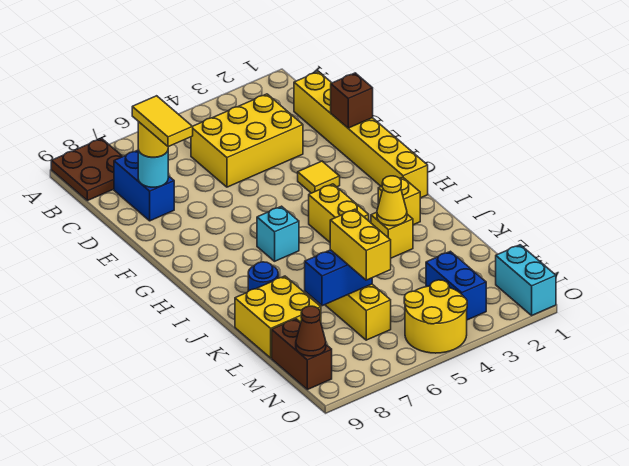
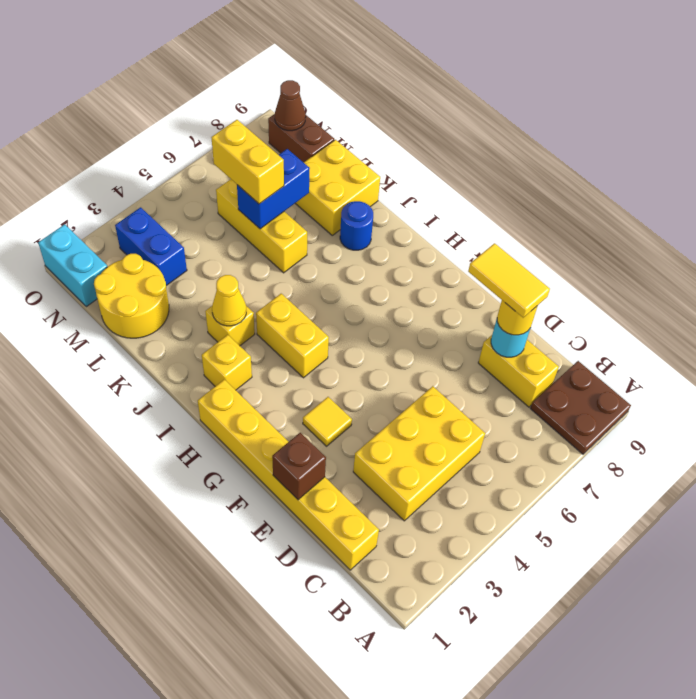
blue 1x2 brick [114,150,174,221] -> yellow 1x2 brick [478,335,559,407]
cyan 1x1 brick [257,206,299,261] -> none
yellow 2x2 round brick [404,280,467,353] -> yellow 2x2 round brick moved to [94,254,169,338]

